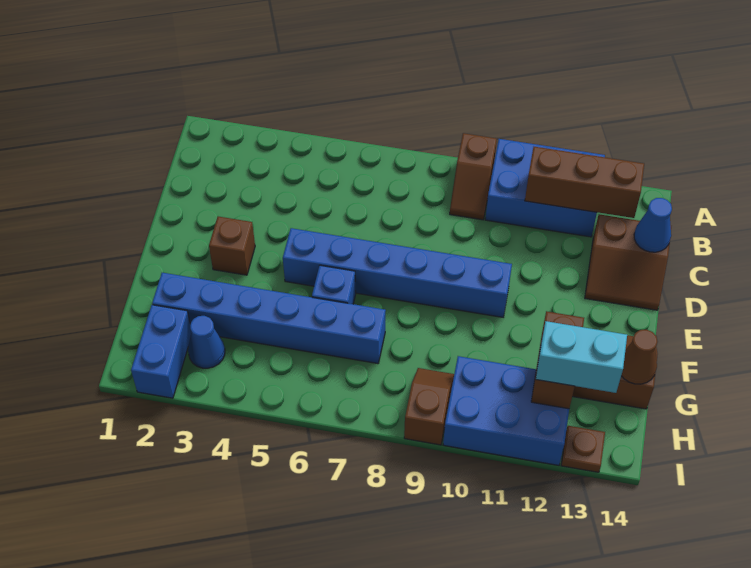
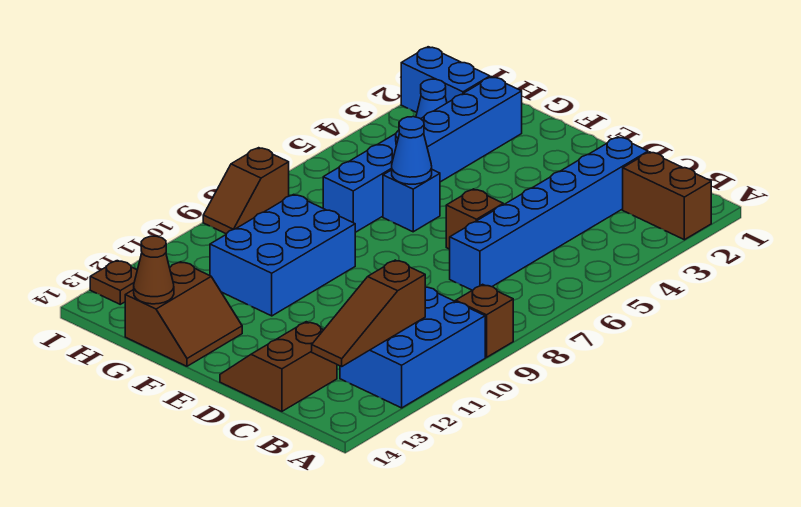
brown 1x3 brick [525,147,644,218] -> brown 1x3 slope [312,260,425,366]
blue 1x1 cone [634,198,672,252] -> blue 1x1 cone moved to [392,117,432,184]
brown 1x1 brick [209,216,255,275] -> brown 1x1 brick moved to [446,189,503,249]
blue 1x6 brick [283,228,512,317] -> blue 1x6 brick moved to [450,137,648,290]
brown 1x2 brick [531,311,584,409] -> brown 1x2 brick moved to [623,152,711,240]
brown 1x2 slope [404,368,454,445] -> brown 1x2 slope turned to [203,148,289,234]
blue 2x3 brick [443,356,569,465] -> blue 2x3 brick moved to [210,194,355,316]
cyan 1x2 brick [536,321,627,393] -> none

